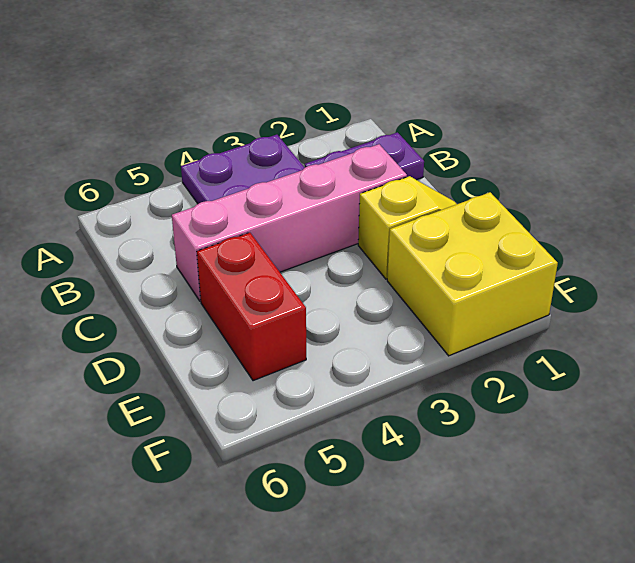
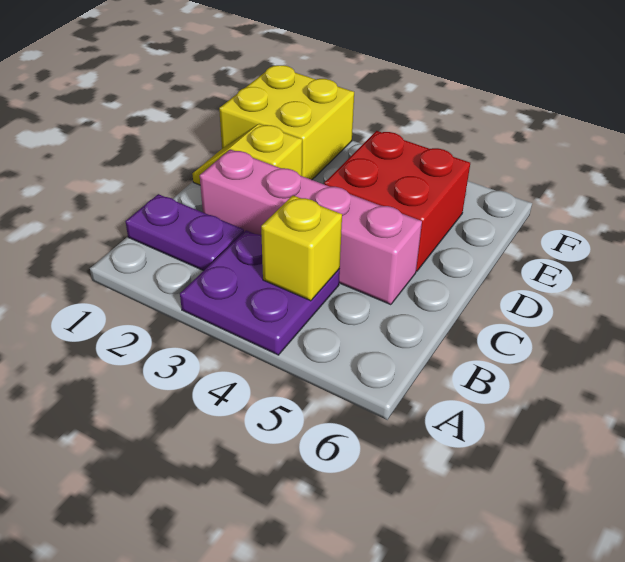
none -> yellow 1x1 brick [261,195,342,301]
red 1x2 brick [197,233,306,381] -> red 2x2 brick [324,131,470,271]

